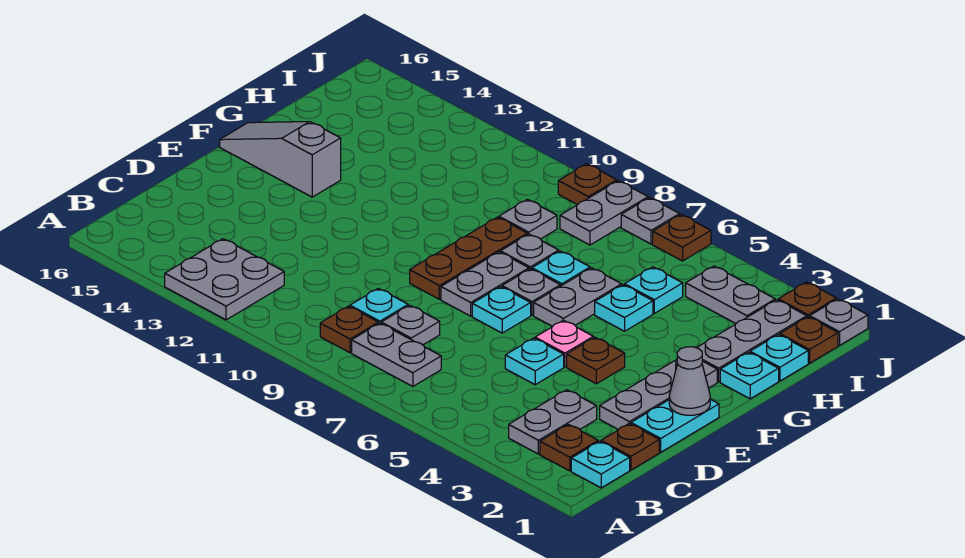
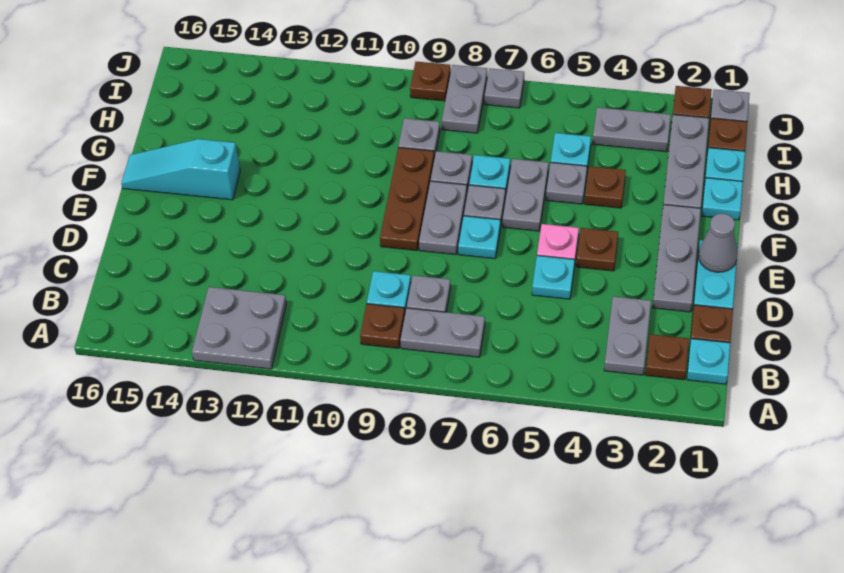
grey 1x3 slope [220,122,341,197] -> cyan 1x3 slope [121,139,240,200]
cyan 1x1 plate [595,285,653,331] -> grey 1x1 plate [546,163,587,204]
brown 1x1 plate [653,215,711,261] -> brown 1x1 plate moved to [585,166,626,208]

